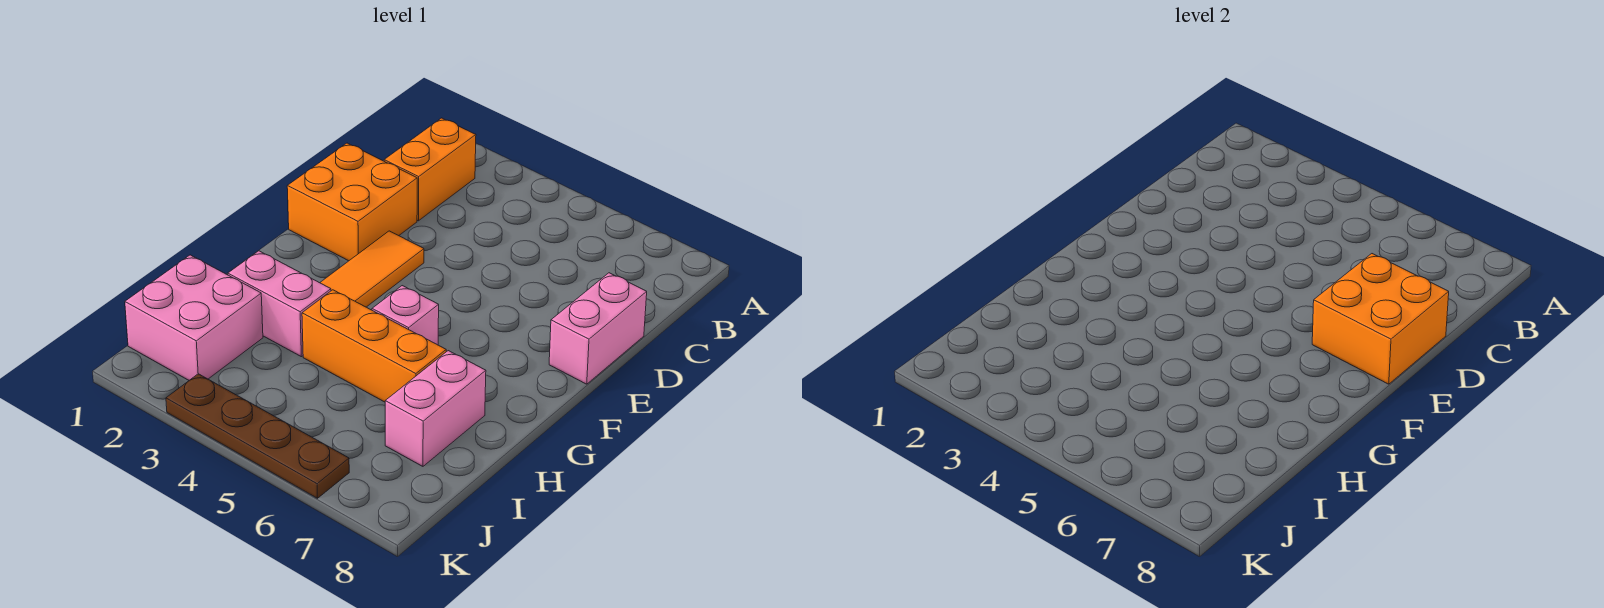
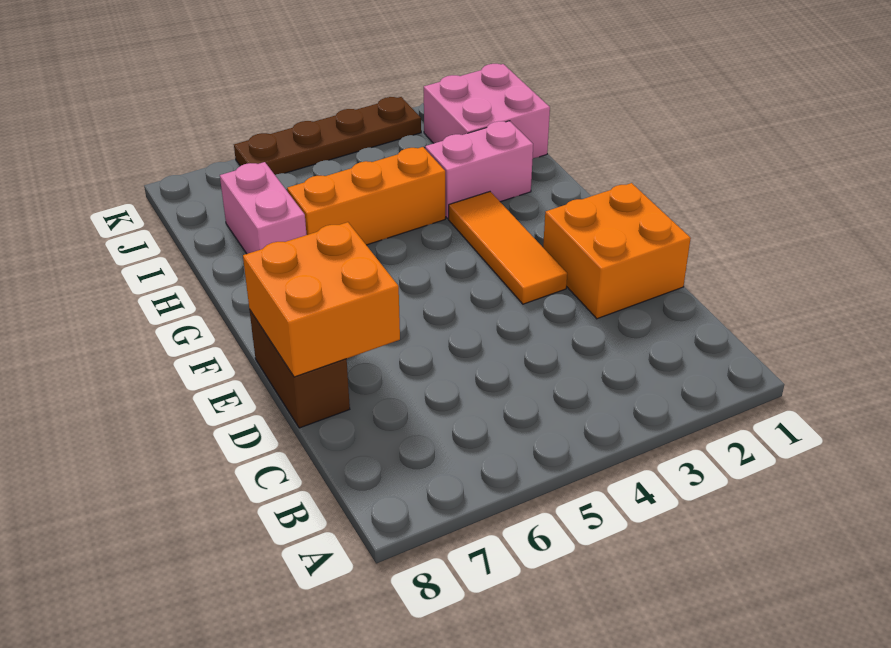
orange 1x2 brick [384,118,476,221] -> none
pink 1x2 brick [549,273,647,384] -> brown 1x2 brick [249,309,350,428]
pink 1x1 brick [372,286,439,345] -> none

